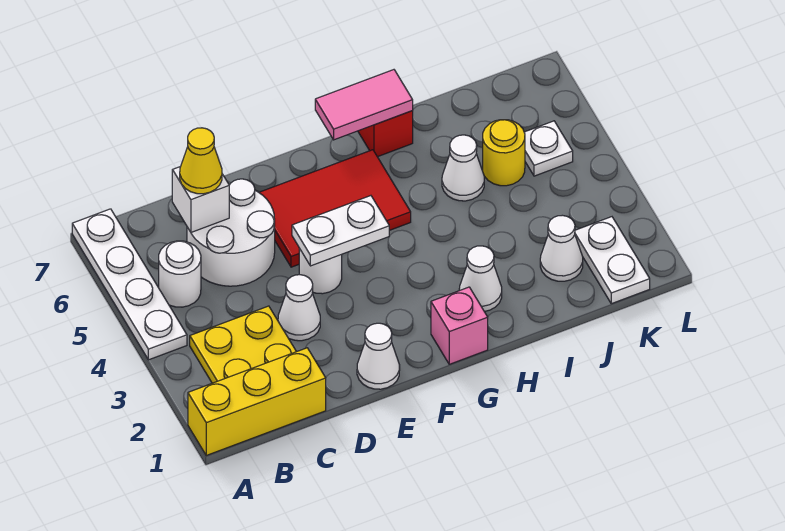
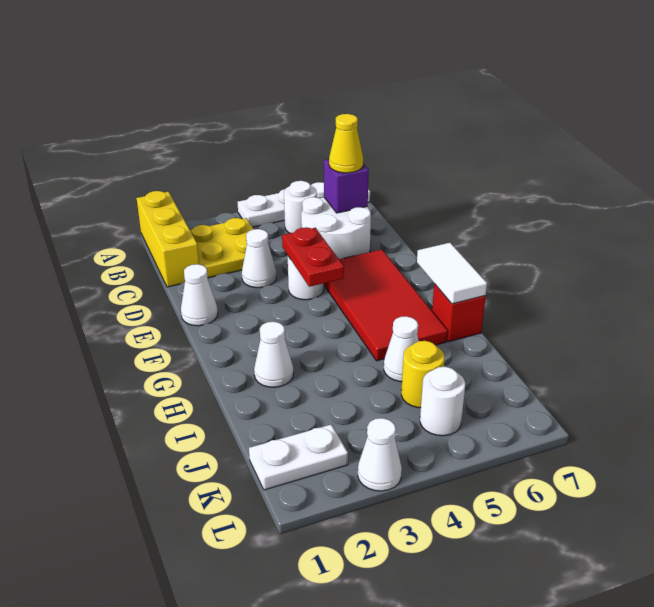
white 1x1 brick [172,166,229,232] -> purple 1x1 brick [324,159,369,213]
white 1x2 plate [292,196,389,266] -> red 1x2 plate [282,227,344,287]
red 2x3 tile [259,150,411,267] -> red 2x4 tile [324,250,448,361]
pink 1x1 brick [431,287,488,364] -> none
pink 1x2 tile [315,70,413,140] -> white 1x2 tile [417,243,487,304]
white 1x1 cone [540,215,583,281] -> white 1x1 cone moved to [358,418,402,491]
white 1x1 plate [524,121,573,176] -> white 1x1 round brick [420,367,465,436]

